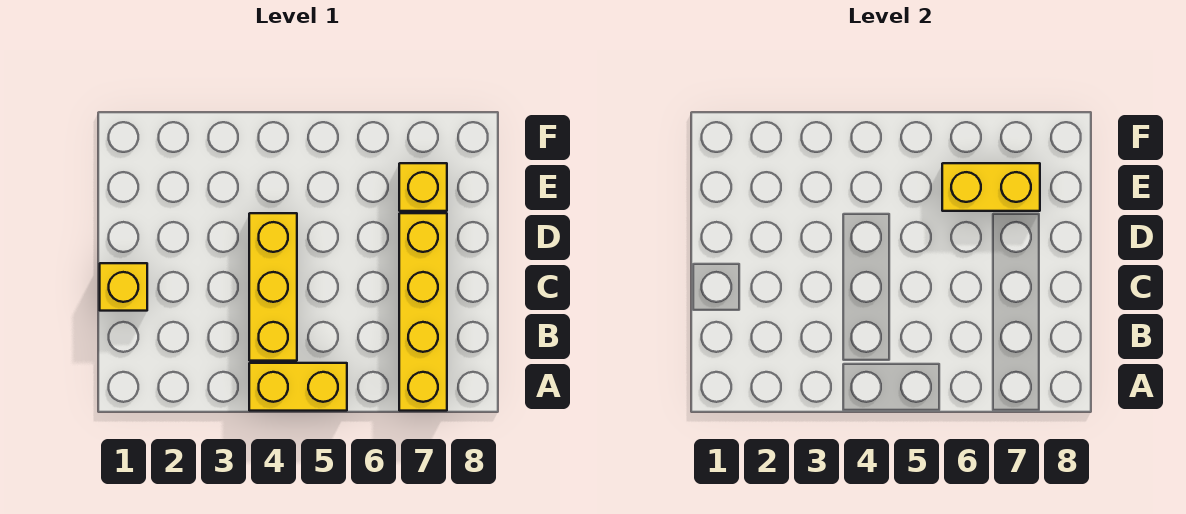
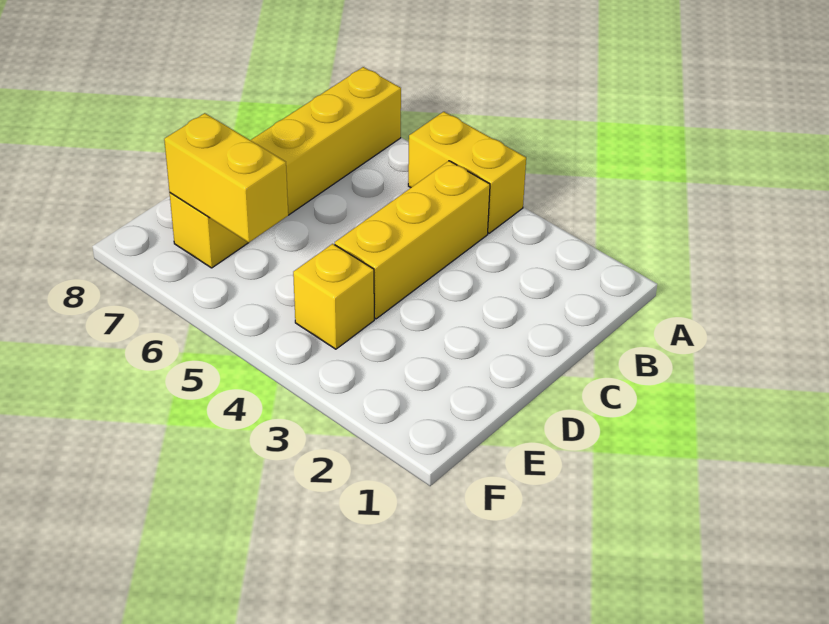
yellow 1x1 brick [100,263,147,311] -> yellow 1x1 brick moved to [293,244,374,349]

